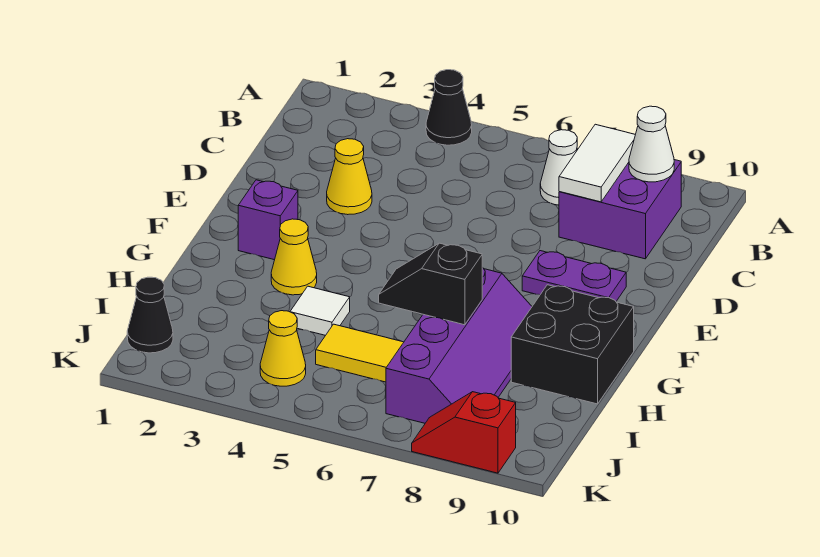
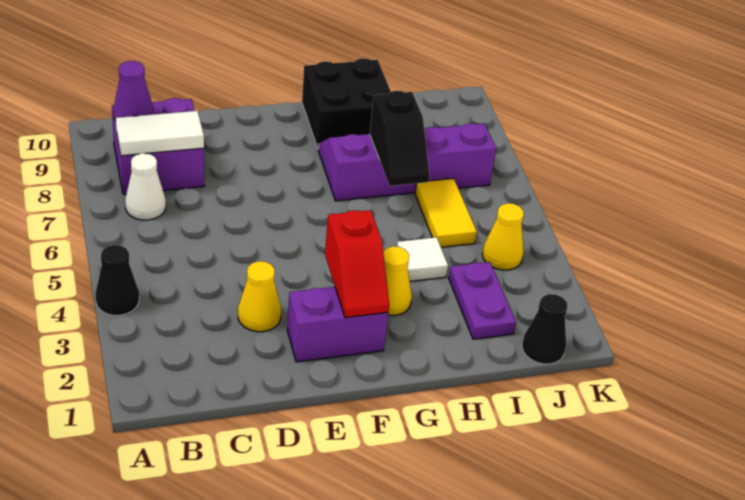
white 1x1 cone [629,106,674,182] -> purple 1x1 cone [113,61,153,121]
purple 1x2 plate [522,251,626,301] -> purple 1x2 plate moved to [449,262,516,339]
purple 1x1 brick [238,180,298,260] -> purple 1x2 brick [287,287,388,362]
red 1x2 slope [412,392,516,473] -> red 1x2 slope moved to [325,210,389,318]

